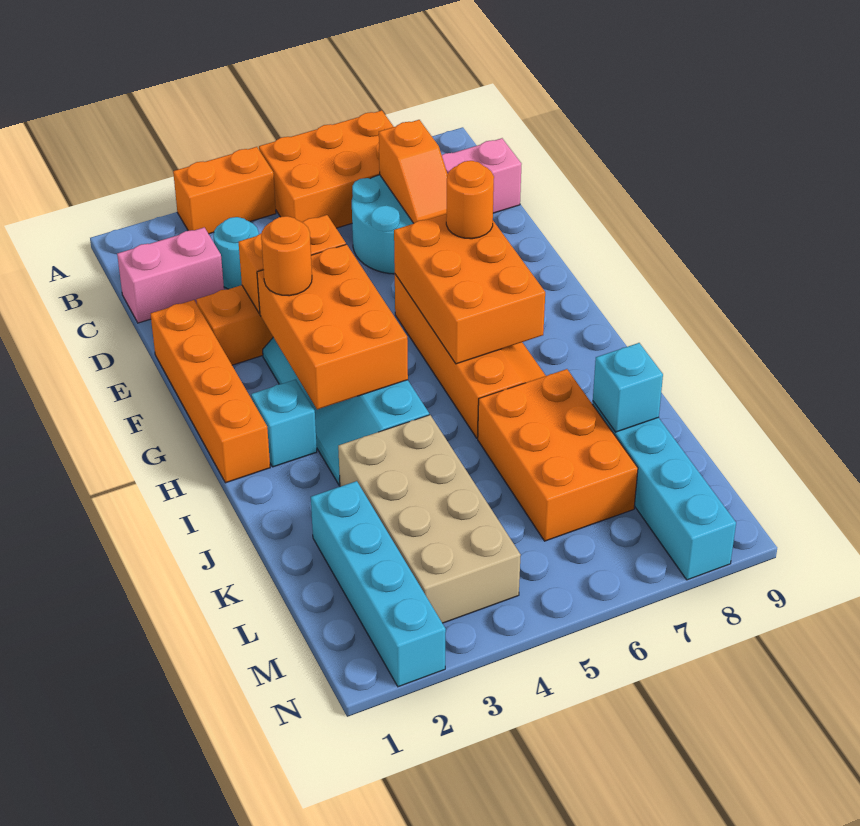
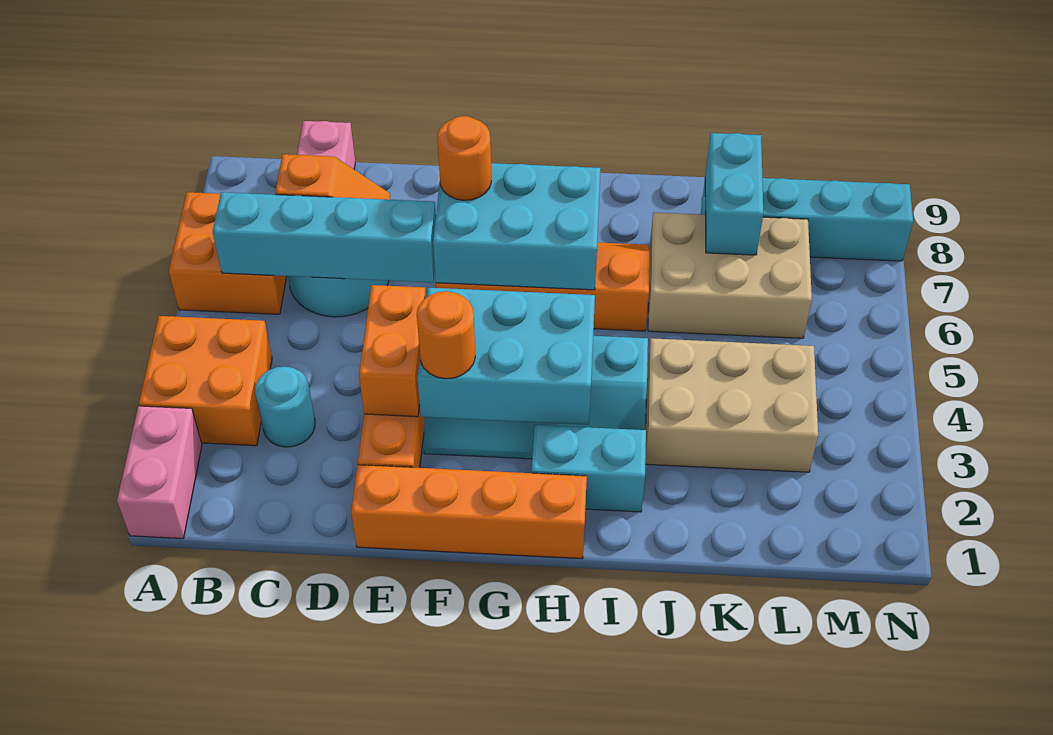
orange 1x2 brick [173,147,276,234] -> orange 2x2 brick [139,316,272,446]
orange 2x3 brick [259,110,394,228] -> orange 2x2 brick [169,192,287,314]
pink 1x2 brick [117,227,224,323] -> pink 1x2 brick moved to [117,406,202,539]
orange 2x3 brick [257,244,408,409] -> cyan 2x3 brick [418,288,595,425]
orange 2x3 brick [394,214,545,364] -> cyan 2x3 brick [433,163,600,290]
cyan 1x1 brick [251,380,317,467] -> cyan 1x2 brick [532,425,646,512]
tan 2x4 brick [338,415,521,623] -> tan 2x3 brick [645,338,818,472]
orange 2x3 brick [478,369,638,541] -> tan 2x3 brick [648,212,812,338]
cyan 1x4 brick [311,481,446,687] -> cyan 1x4 brick moved to [213,192,436,283]
cyan 1x1 brick [593,343,663,432] -> cyan 1x2 brick [705,133,763,255]

